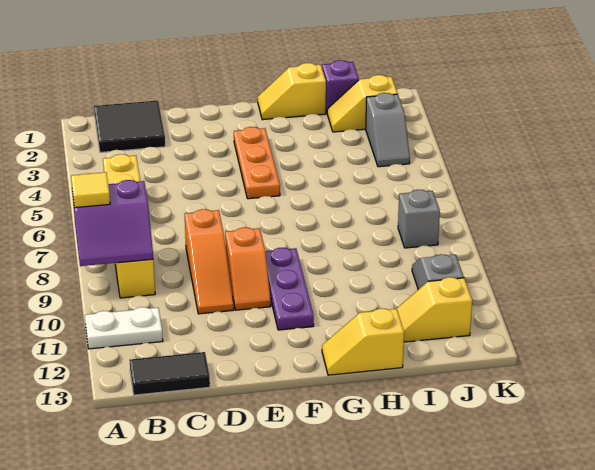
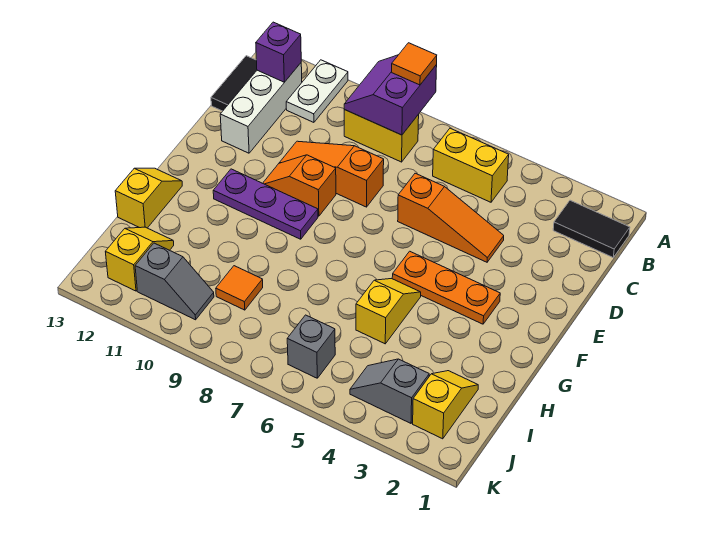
yellow 1x1 tile [71,172,110,208] -> orange 1x1 tile [392,43,437,85]
black 2x2 tile [94,100,165,152] -> black 1x2 tile [553,200,630,257]
none -> white 1x3 brick [220,63,302,153]
none -> orange 1x3 slope [398,173,504,262]
yellow 1x2 slope [258,63,326,120] -> yellow 1x2 slope moved to [356,279,421,344]
purple 1x1 brick [322,60,359,112] -> purple 1x1 brick moved to [256,22,301,82]
none -> orange 1x1 tile [216,266,263,310]
grey 1x1 brick [398,190,440,248] -> grey 1x1 brick moved to [287,315,335,378]

